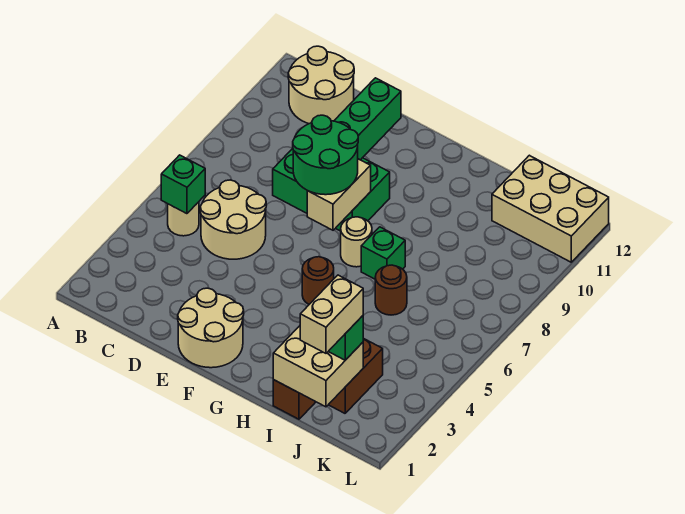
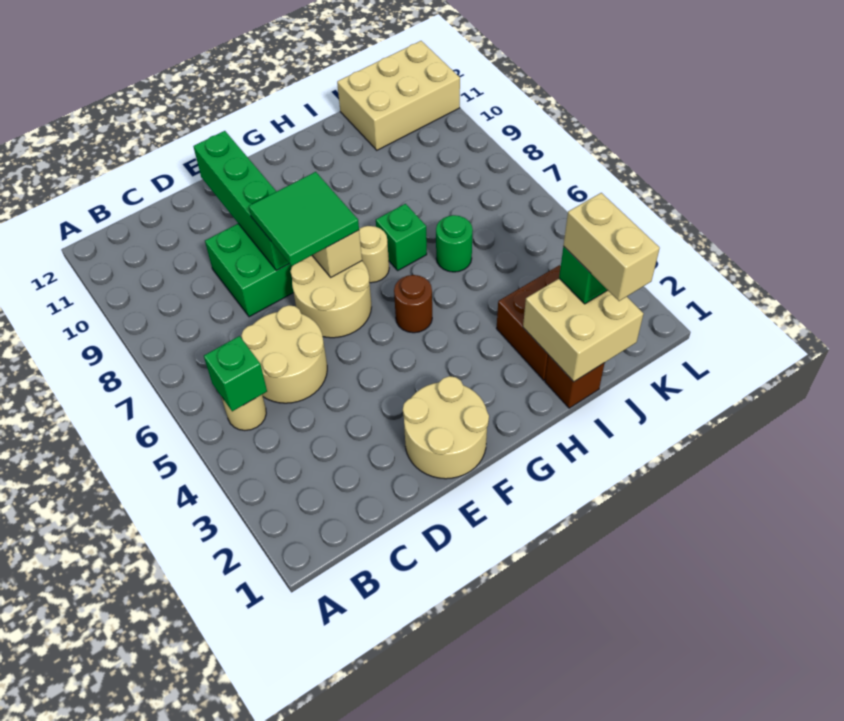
tan 2x2 round brick [288,46,354,124] -> tan 2x2 round brick moved to [290,256,371,338]
green 2x2 round brick [293,115,358,195] -> green 2x2 tile [249,172,359,266]
brown 1x1 round brick [375,265,407,315] -> green 1x1 round brick [436,215,473,272]

